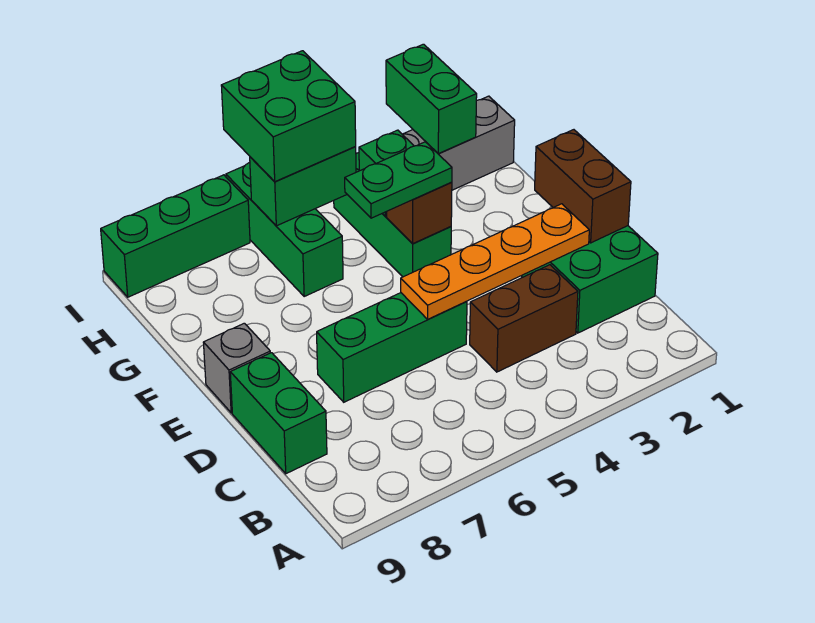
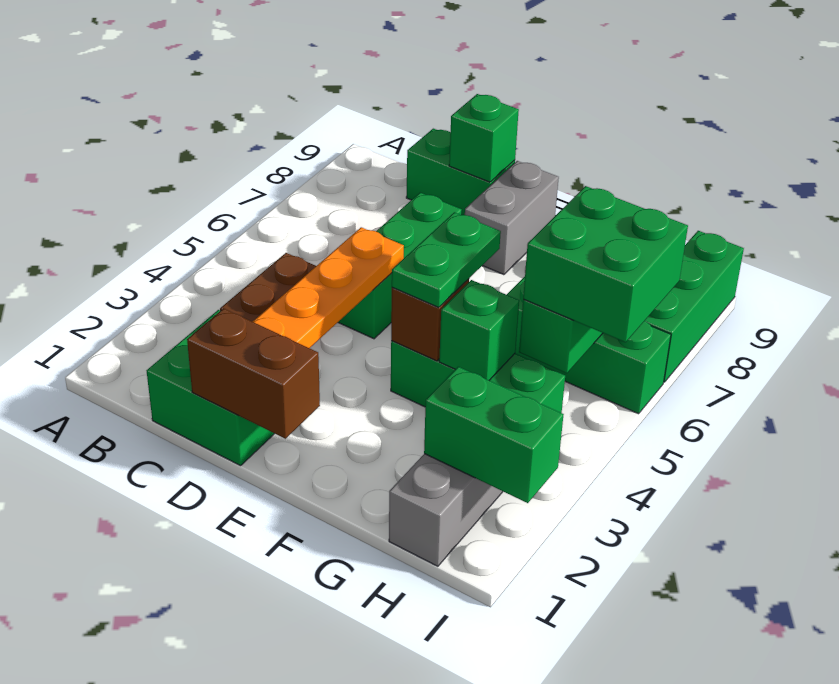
none -> green 1x1 brick [449,94,519,182]
grey 1x1 brick [203,323,270,413] -> grey 1x2 brick [465,161,559,275]

